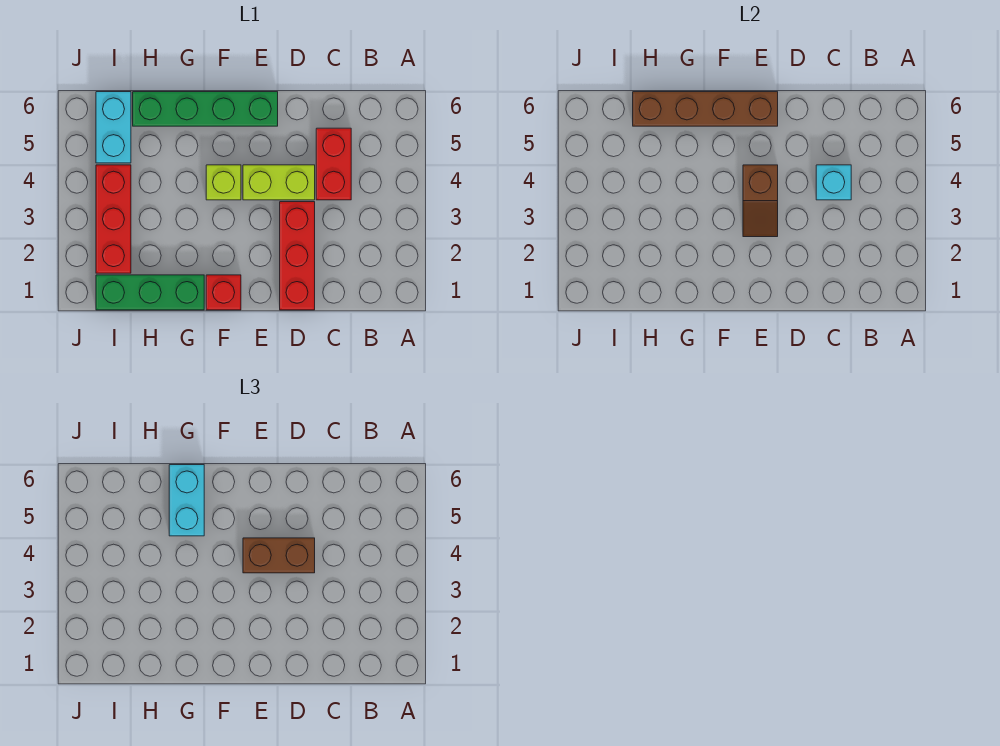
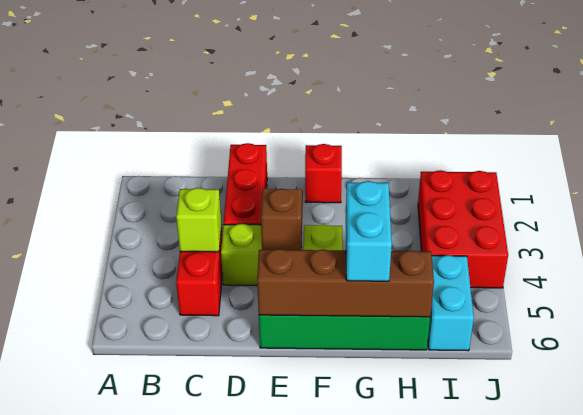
cyan 1x1 brick [816,165,851,200] -> lime 1x1 brick [176,188,222,252]
brown 1x2 brick [243,538,315,573] -> none
green 1x3 brick [96,275,204,310] -> none
red 1x3 brick [96,165,131,273] -> red 2x3 brick [418,170,508,288]

